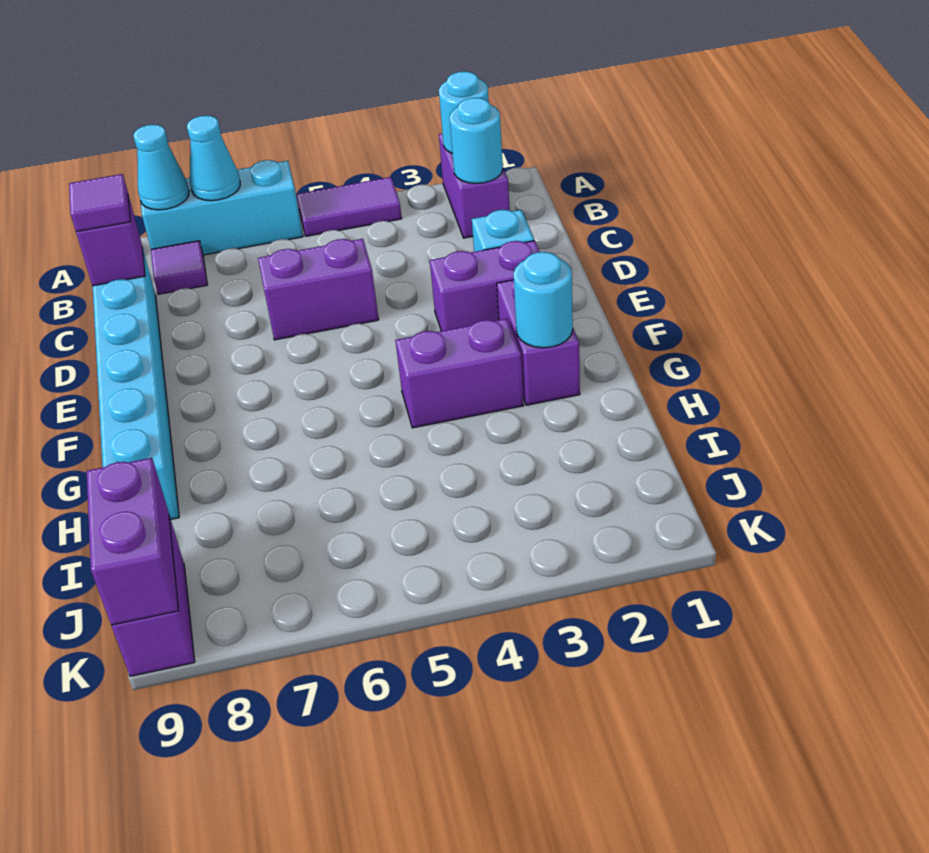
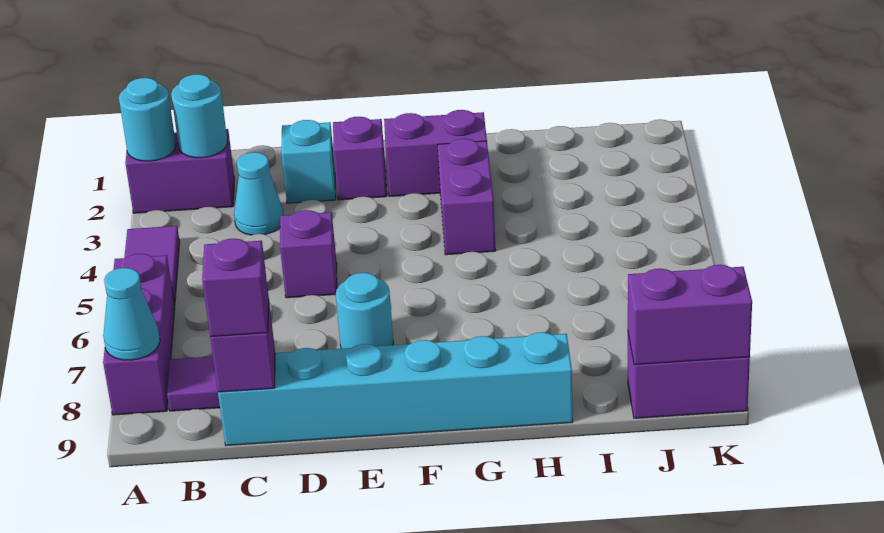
cyan 1x3 brick [140,160,303,255] -> purple 1x3 brick [103,254,175,415]
cyan 1x1 cone [187,115,240,201] -> cyan 1x1 cone moved to [234,152,284,235]
purple 1x1 tile [69,174,130,232] -> purple 1x1 brick [202,238,269,337]
purple 1x2 brick [258,239,379,340] -> purple 1x1 brick [280,210,337,298]
purple 1x2 brick [430,241,540,331] -> purple 1x1 brick [333,117,387,200]
cyan 1x1 round brick [513,252,573,348] -> cyan 1x1 round brick moved to [336,273,393,349]

